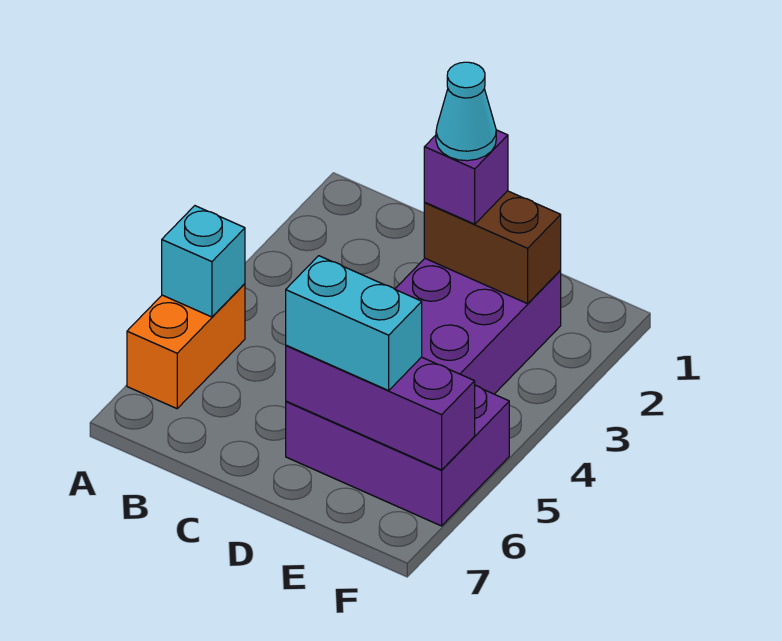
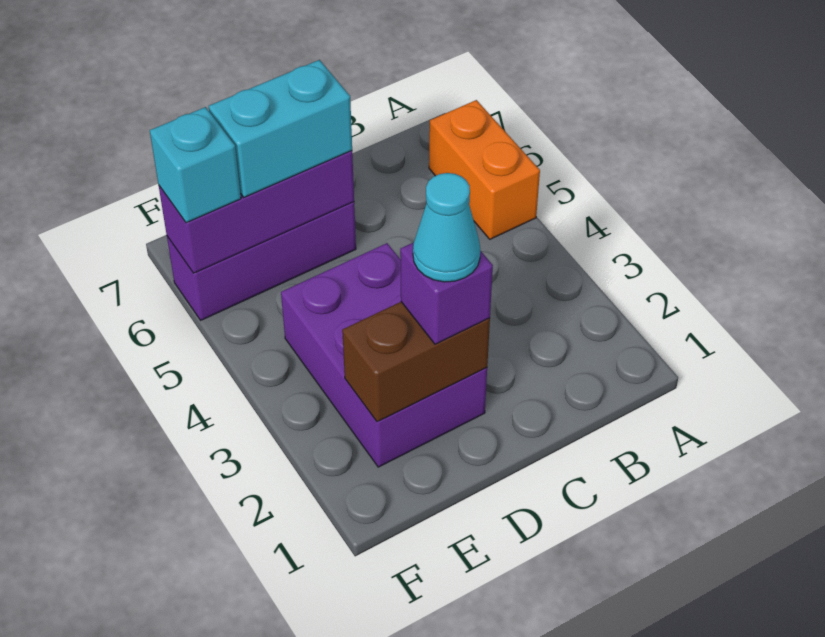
cyan 1x1 brick [162,206,245,317] -> cyan 1x1 brick moved to [150,107,241,223]
purple 2x3 brick [286,385,509,526] -> purple 1x3 brick [167,202,356,320]

